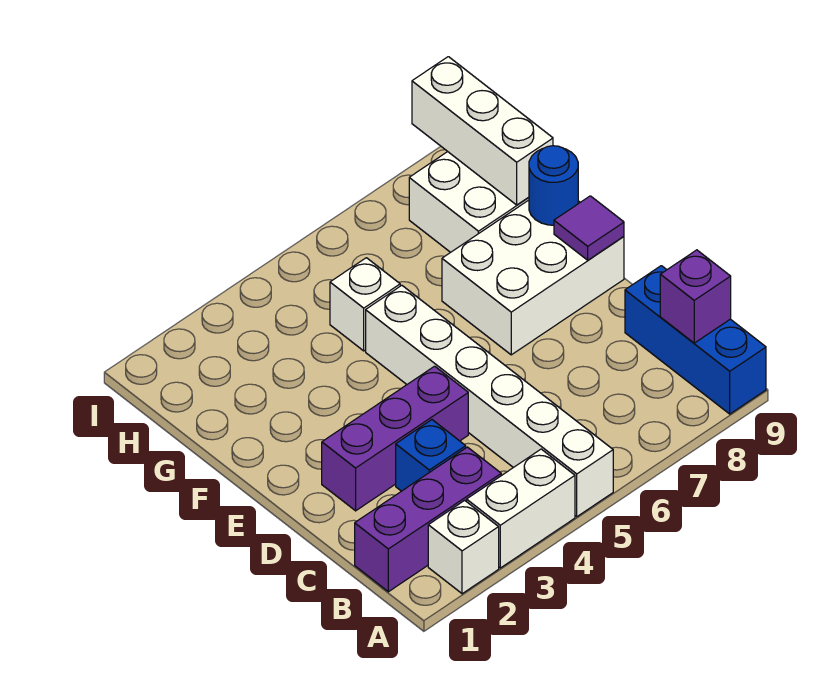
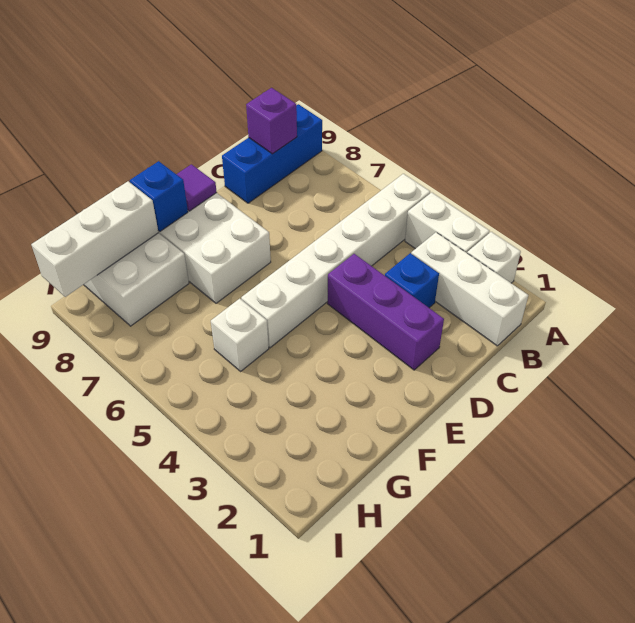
purple 1x3 brick [355,447,501,592] -> white 1x3 brick [411,232,528,346]
blue 1x1 round brick [529,146,578,225] -> blue 1x1 brick [130,161,188,231]

